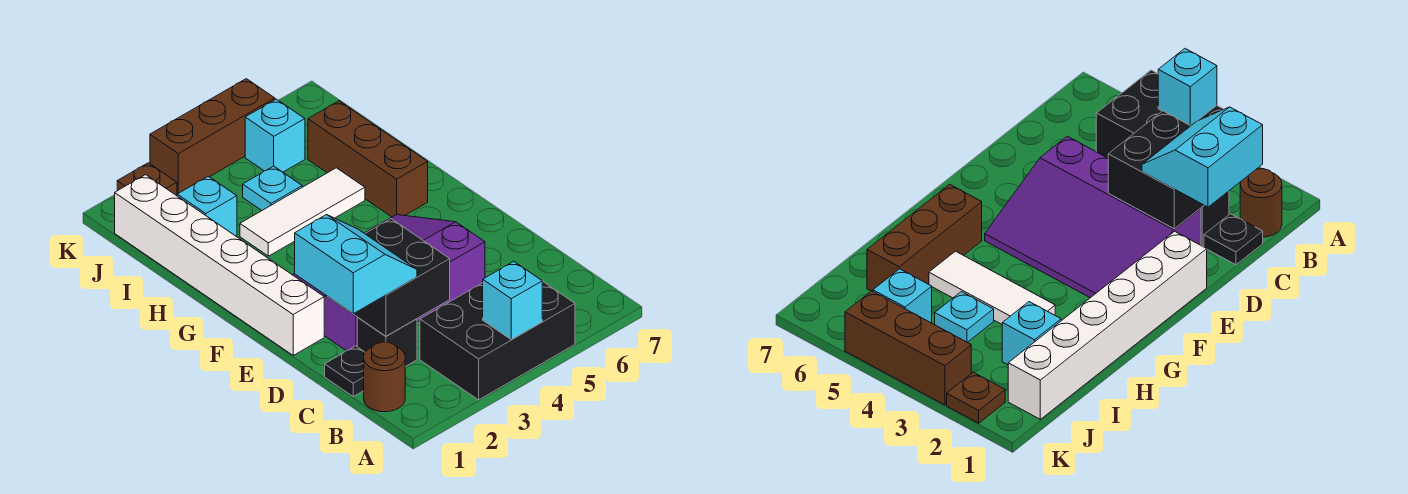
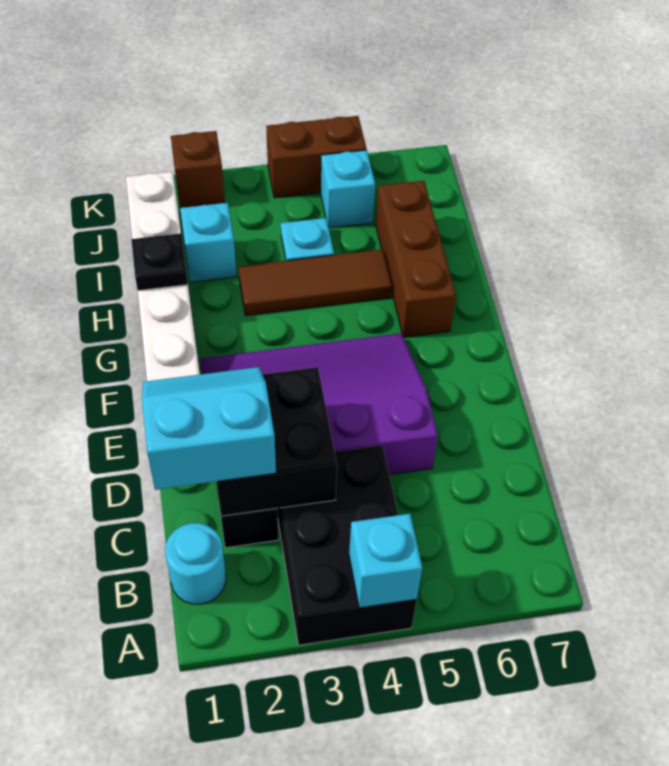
black 2x3 brick [420,281,575,400] -> black 2x3 brick turned to [277,445,417,645]
brown 1x1 round brick [364,342,405,412] -> cyan 1x1 round brick [165,523,226,604]
black 1x1 plate [325,346,365,396] -> black 1x1 plate moved to [131,233,188,291]
cyan 2x2 slope [295,215,417,314] -> cyan 2x2 slope turned to [142,367,276,490]
white 1x3 tile [240,168,365,256] -> brown 1x3 tile [238,249,392,316]
brown 1x1 plate [117,163,177,196] -> brown 1x1 brick [171,131,225,208]
brown 1x3 brick [150,79,275,194] -> brown 1x2 brick [266,116,367,198]

